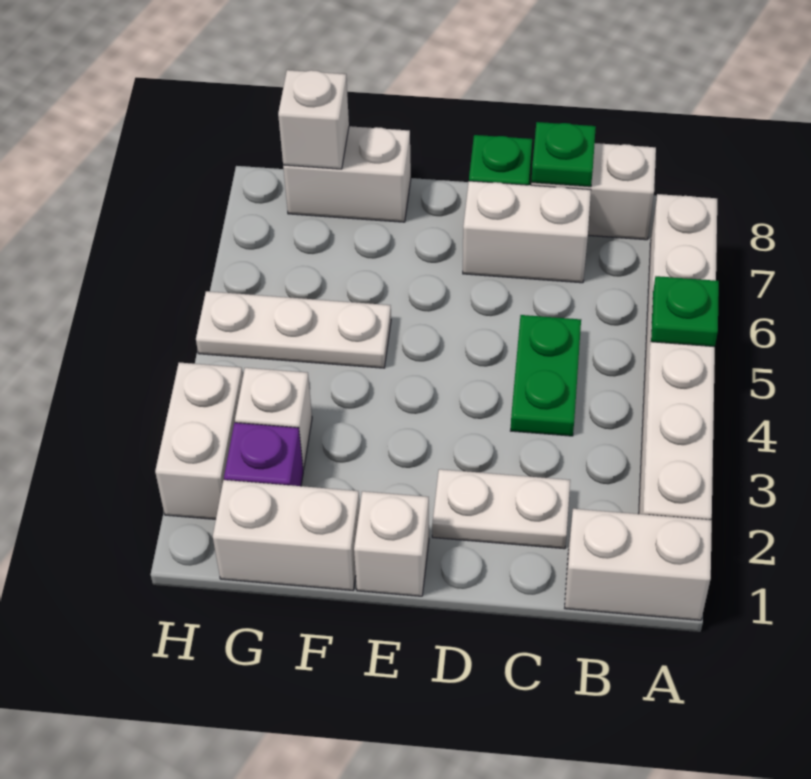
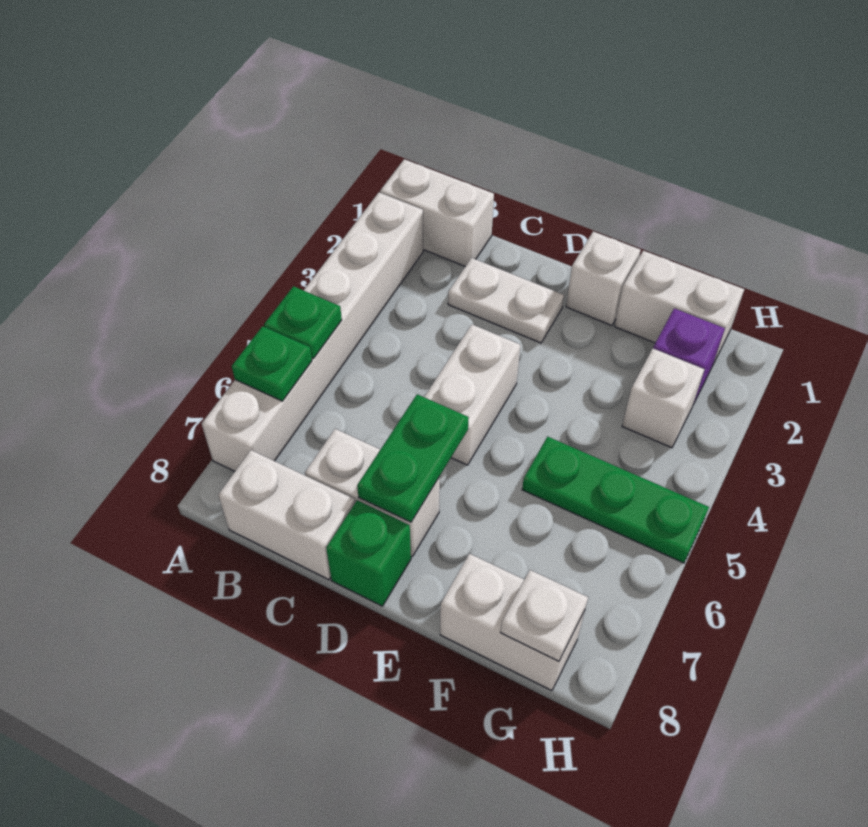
green 1x2 plate [511,315,581,436] -> green 1x2 plate moved to [357,394,469,522]
green 1x1 plate [531,122,596,187] -> green 1x1 plate moved to [232,326,312,401]
white 1x3 plate [196,291,391,368] -> green 1x3 plate [522,437,709,563]
white 1x1 brick [278,70,349,169] -> white 1x1 plate [500,570,588,661]
white 1x2 brick [155,363,243,519] -> white 1x2 brick moved to [425,324,521,465]

